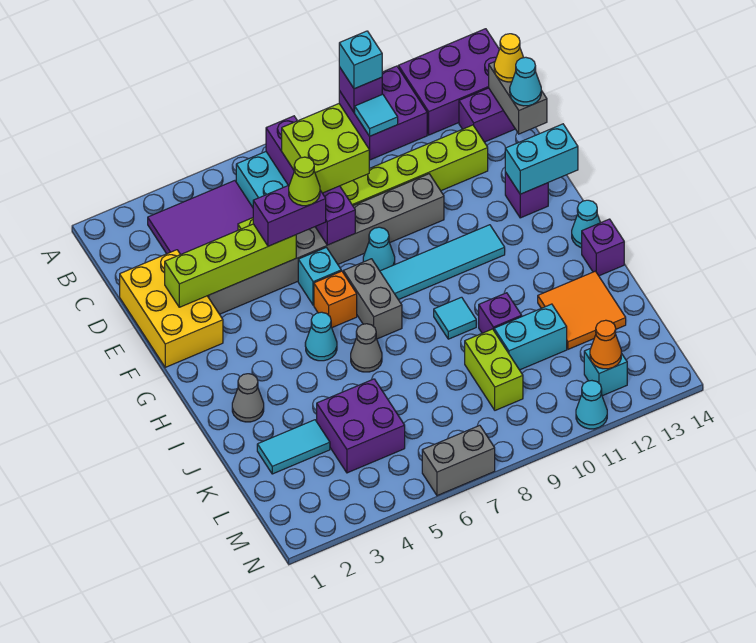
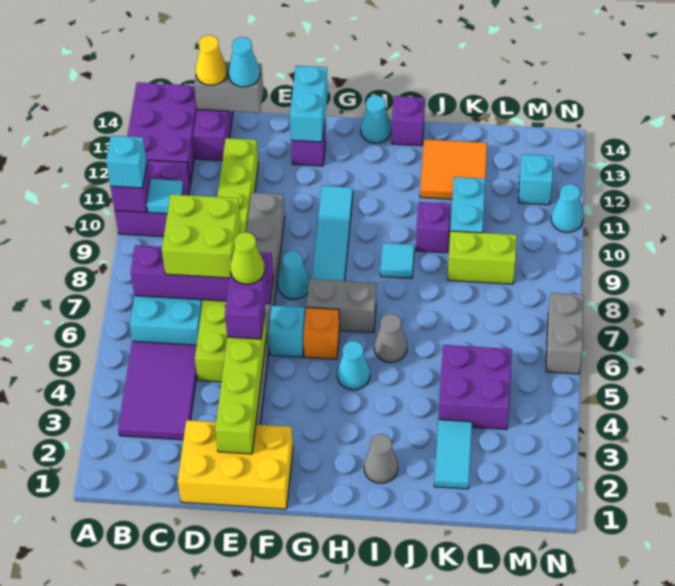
orange 1x1 cone [590,320,621,369] -> none

